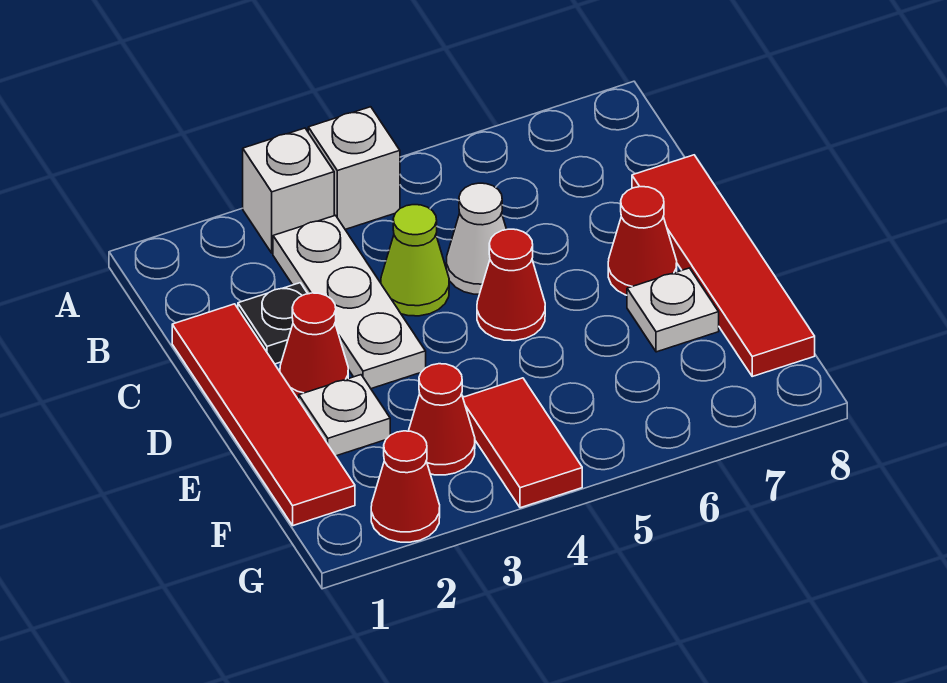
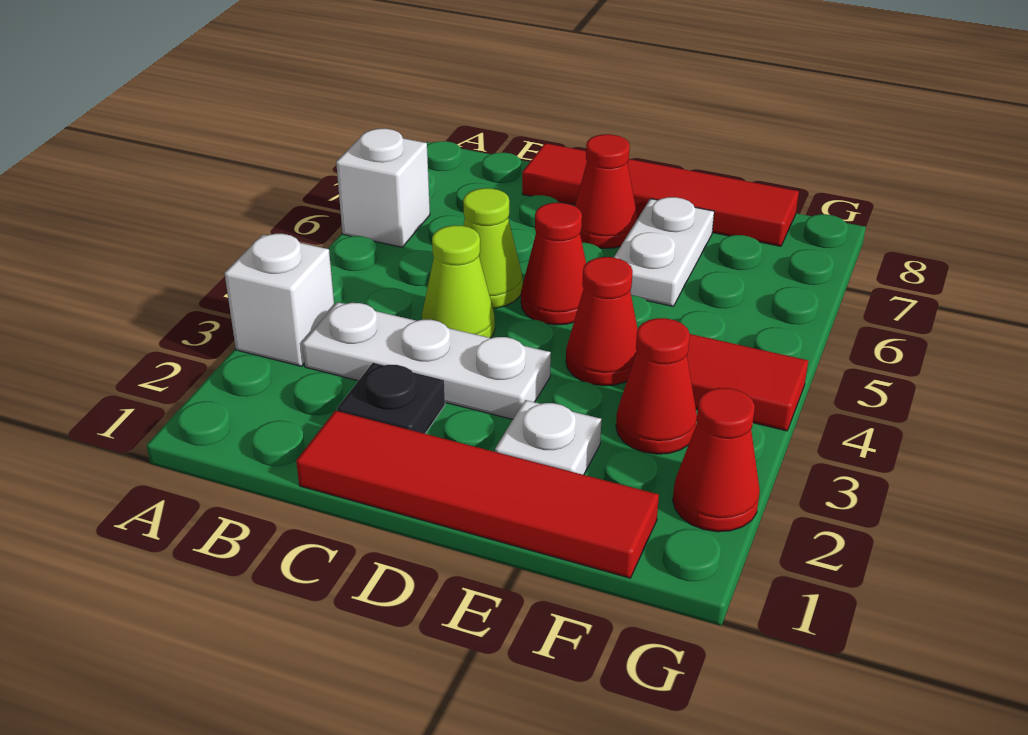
white 1x1 brick [308,107,400,229] -> white 1x1 brick moved to [336,129,430,247]
white 1x1 cone [446,183,507,294] -> lime 1x1 cone [463,188,523,308]
red 1x1 cone [280,293,348,400] -> red 1x1 cone moved to [566,257,638,386]
white 1x1 plate [627,268,719,352] -> white 1x2 plate [614,197,714,306]

